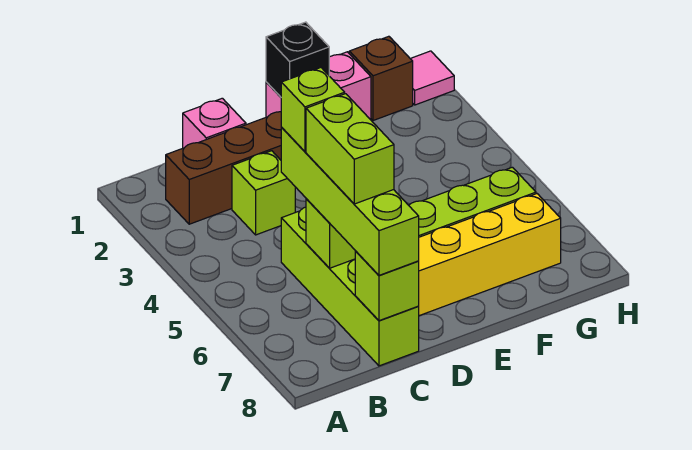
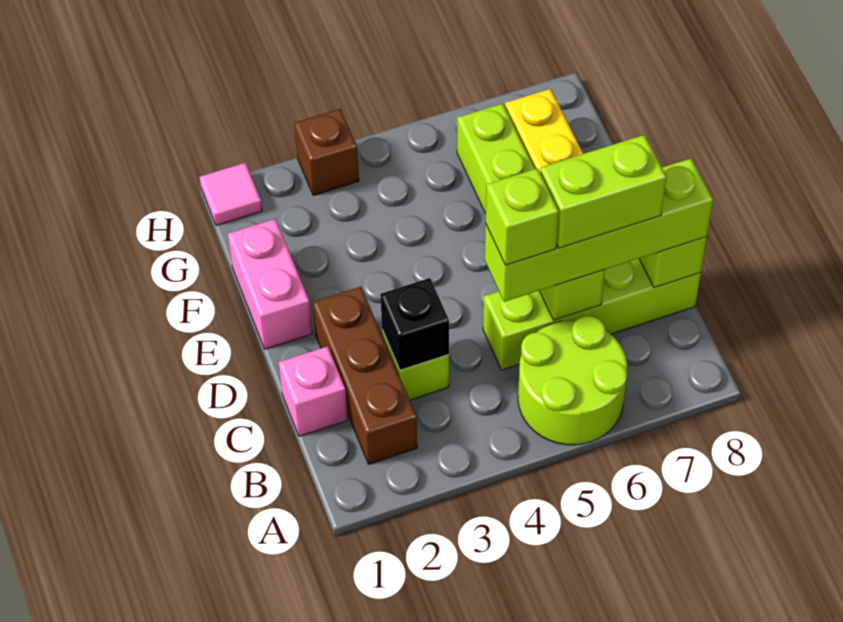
none -> lime 2x2 round brick [518,316,627,445]
black 1x1 brick [266,22,329,97] -> black 1x1 brick moved to [380,278,449,370]
brown 1x1 brick [349,36,413,121] -> brown 1x1 brick moved to [294,109,359,195]

